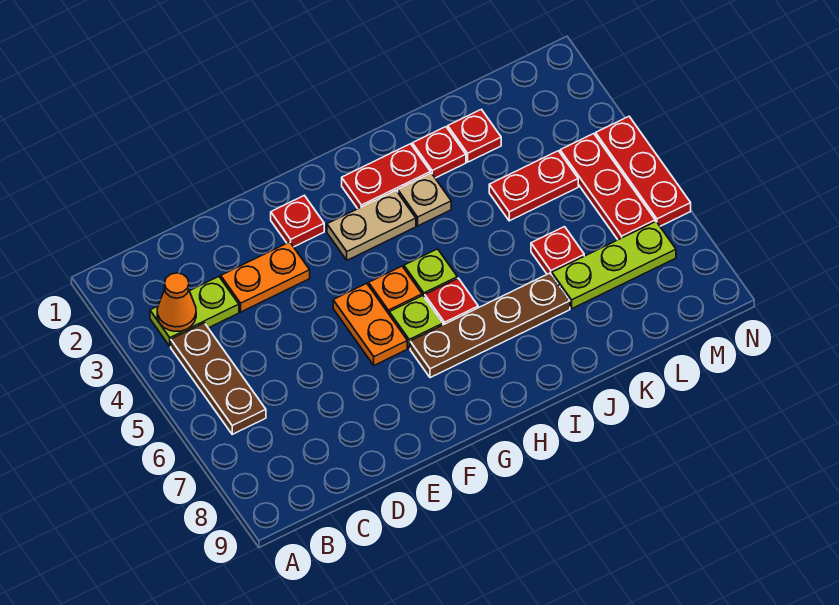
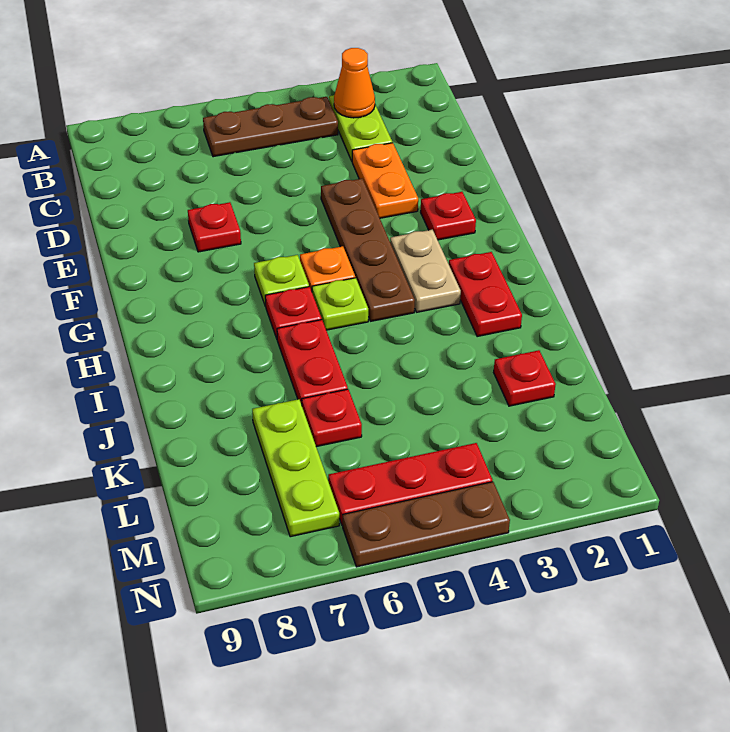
orange 1x2 plate [333,283,407,365] -> none
brown 1x4 plate [410,273,570,378] -> brown 1x4 plate moved to [321,179,415,321]
tan 1x1 plate [398,173,451,226] -> none
red 1x1 plate [412,127,466,178] -> red 1x1 plate moved to [188,202,241,252]
red 1x2 plate [489,151,578,221] -> red 1x2 plate moved to [277,320,348,405]
red 1x3 plate [596,117,691,226] -> brown 1x3 plate [343,482,510,567]

